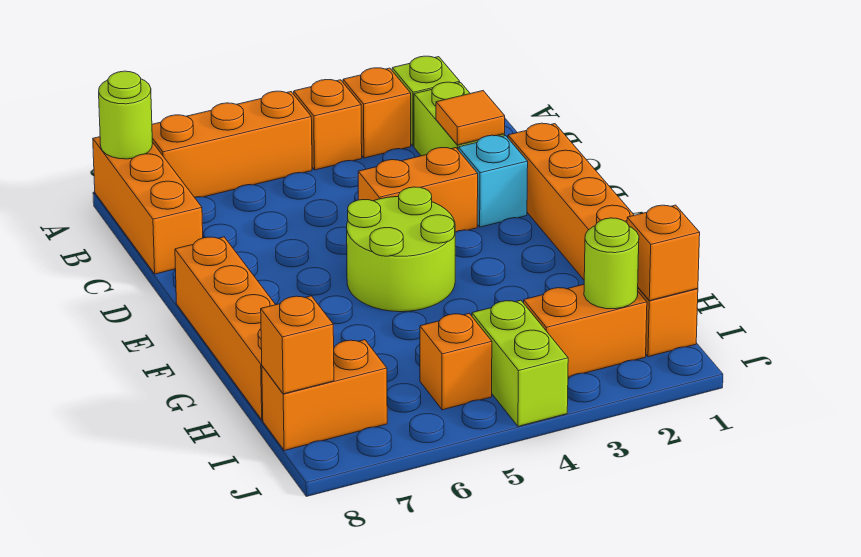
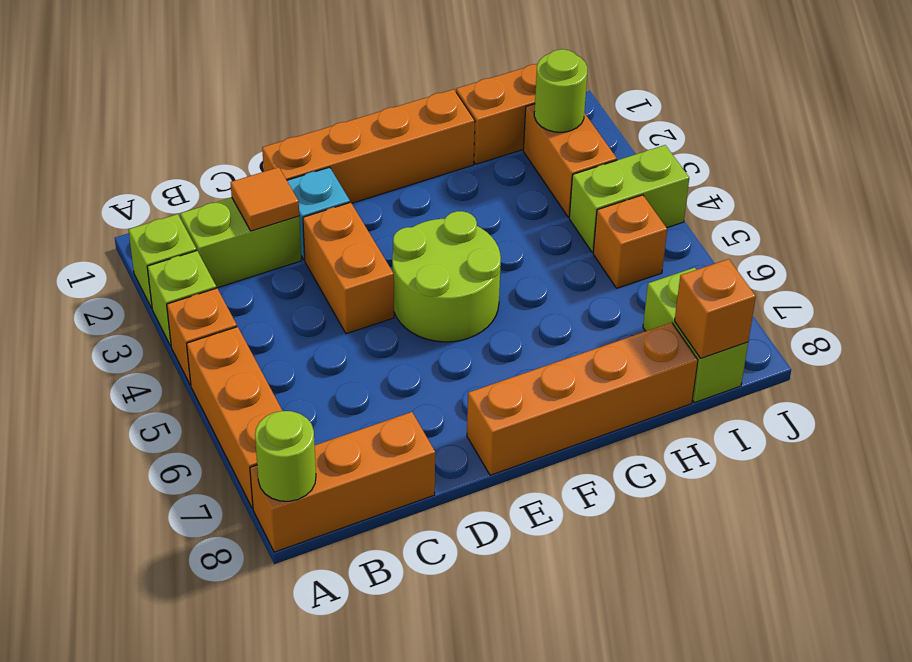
orange 1x1 brick [343,68,411,158] -> lime 1x1 brick [147,251,216,346]
orange 1x1 brick [627,205,700,301] -> none
orange 1x2 brick [262,340,387,451] -> lime 1x2 brick [643,268,748,403]

